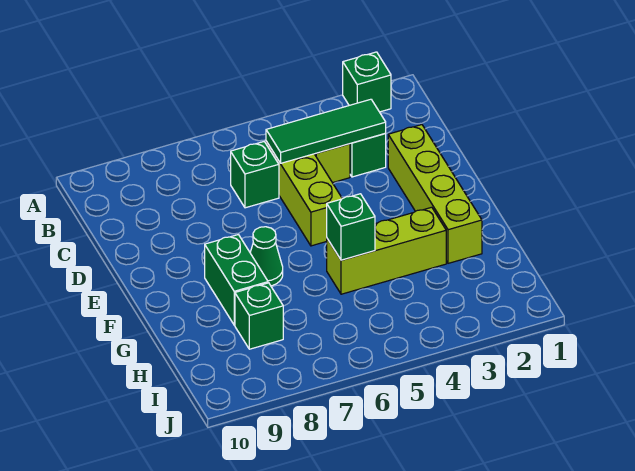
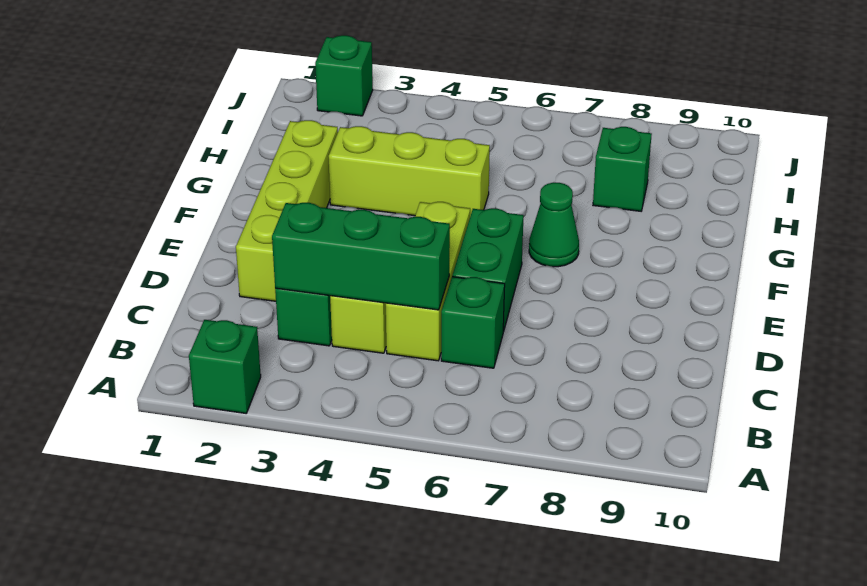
green 1x3 tile [266,99,386,163] -> green 1x3 brick [272,203,450,310]
green 1x2 brick [205,235,268,325] -> green 1x2 brick moved to [452,208,524,332]
green 1x1 brick [327,194,375,260] -> green 1x1 brick moved to [315,35,373,116]

